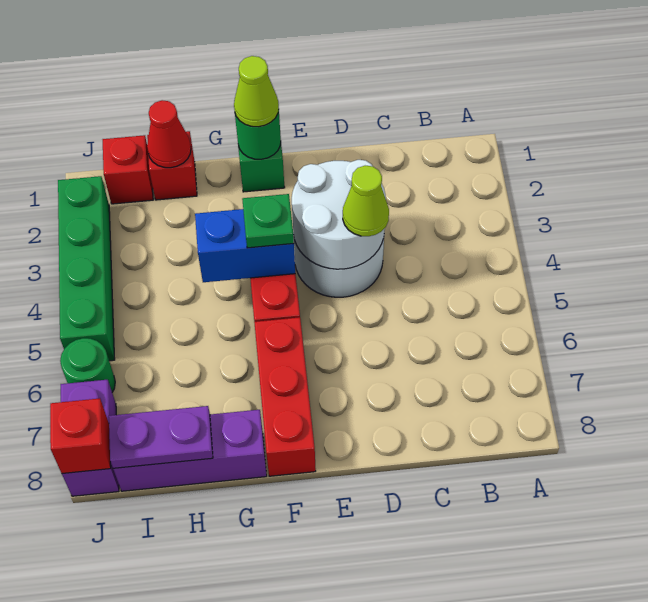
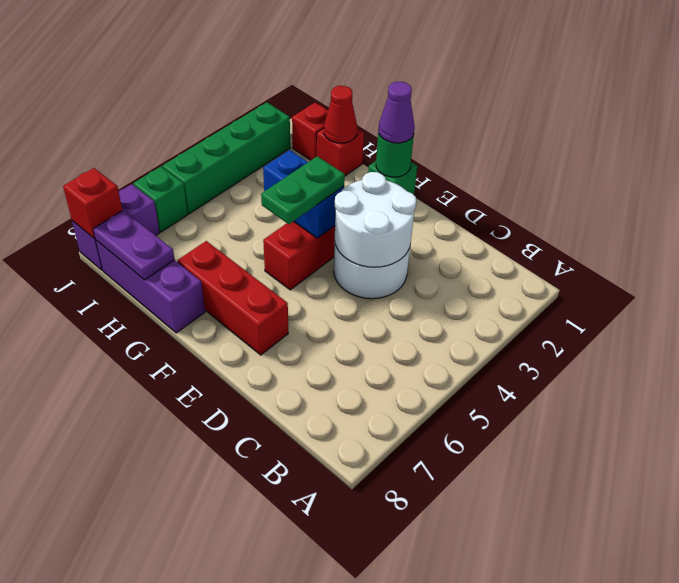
lime 1x1 cone [343,166,389,236] -> none
lime 1x1 cone [234,56,279,127] -> purple 1x1 cone [378,82,415,143]
green 1x1 plate [242,194,294,248] -> green 1x2 plate [261,156,345,224]
red 1x3 brick [254,317,316,476] -> red 1x3 brick turned to [178,241,288,355]
green 1x1 round brick [60,338,115,392] -> green 1x1 brick [133,167,188,232]

